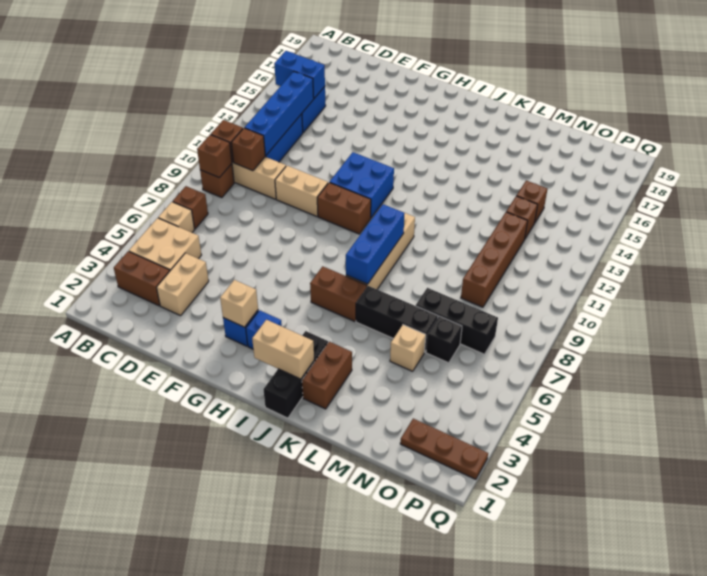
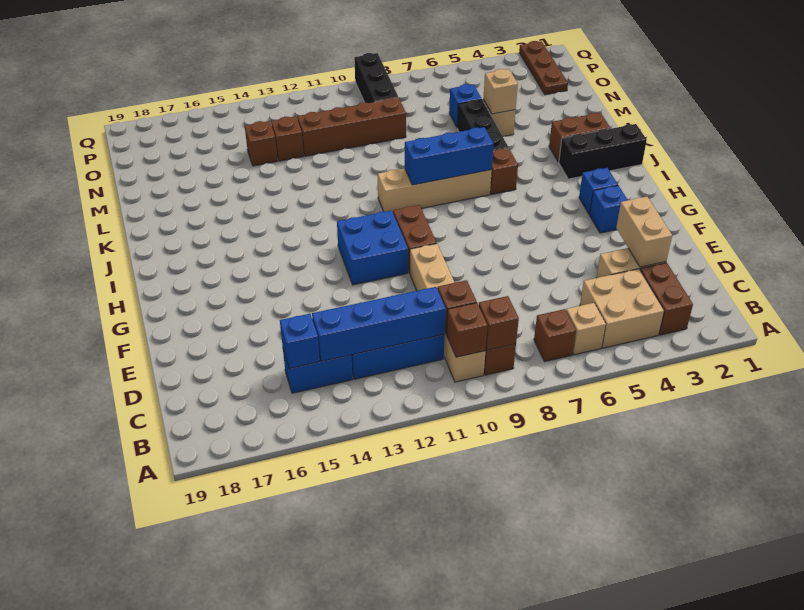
blue 1x2 brick [274,51,325,98] -> blue 1x1 brick [280,314,320,369]
tan 1x1 brick [220,280,258,327] -> tan 1x1 brick moved to [483,69,518,114]
tan 1x2 brick [252,320,314,379] -> tan 1x2 brick moved to [616,197,672,267]
brown 1x2 brick [310,266,367,321] -> brown 1x1 brick [490,148,518,194]
black 1x3 brick [415,288,498,354] -> black 1x3 brick moved to [354,53,398,103]
black 1x1 brick [426,316,462,363] -> blue 1x1 brick [449,84,482,127]

